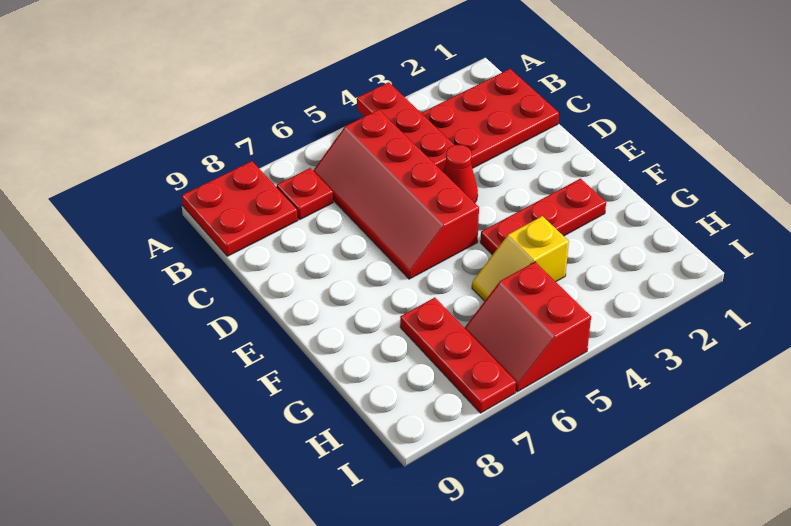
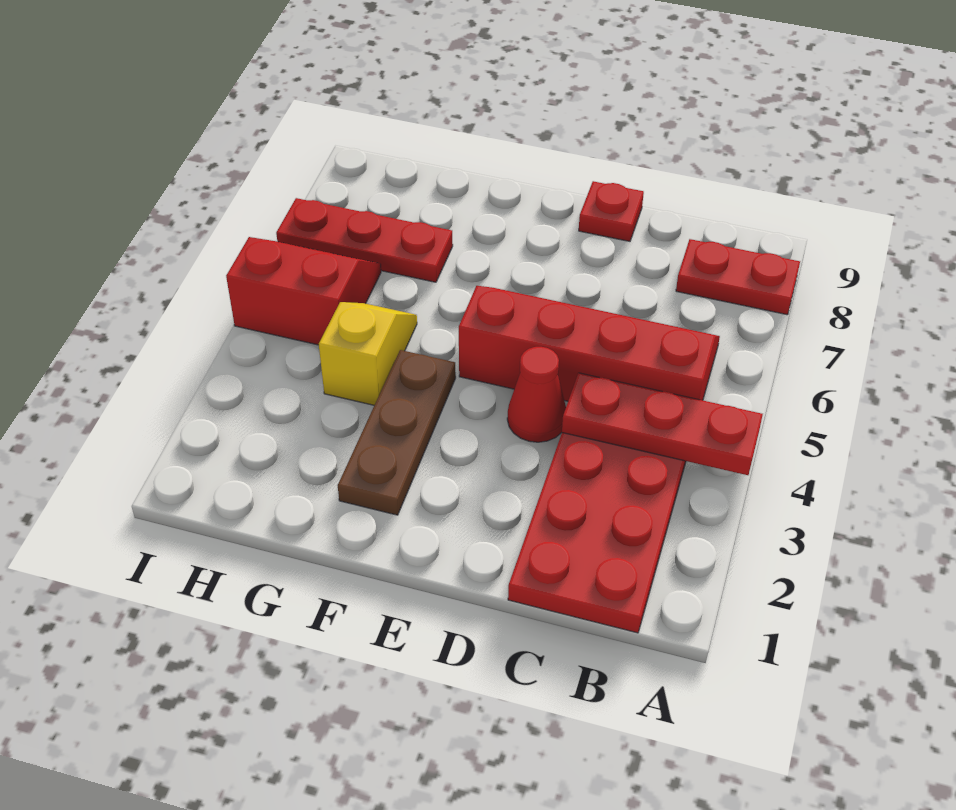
red 2x2 plate [182,161,298,256] -> red 1x2 plate [676,239,800,315]
red 1x1 plate [277,168,333,219] -> red 1x1 plate moved to [579,181,644,241]
red 1x3 plate [480,179,606,255] -> brown 1x3 plate [338,350,456,515]

